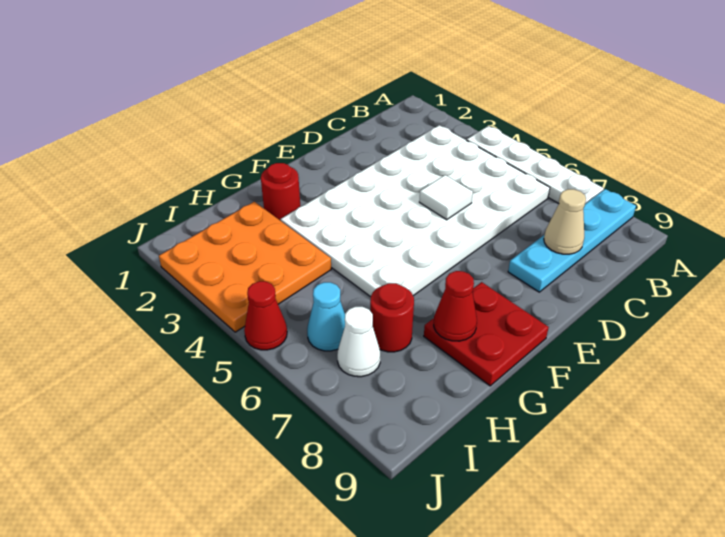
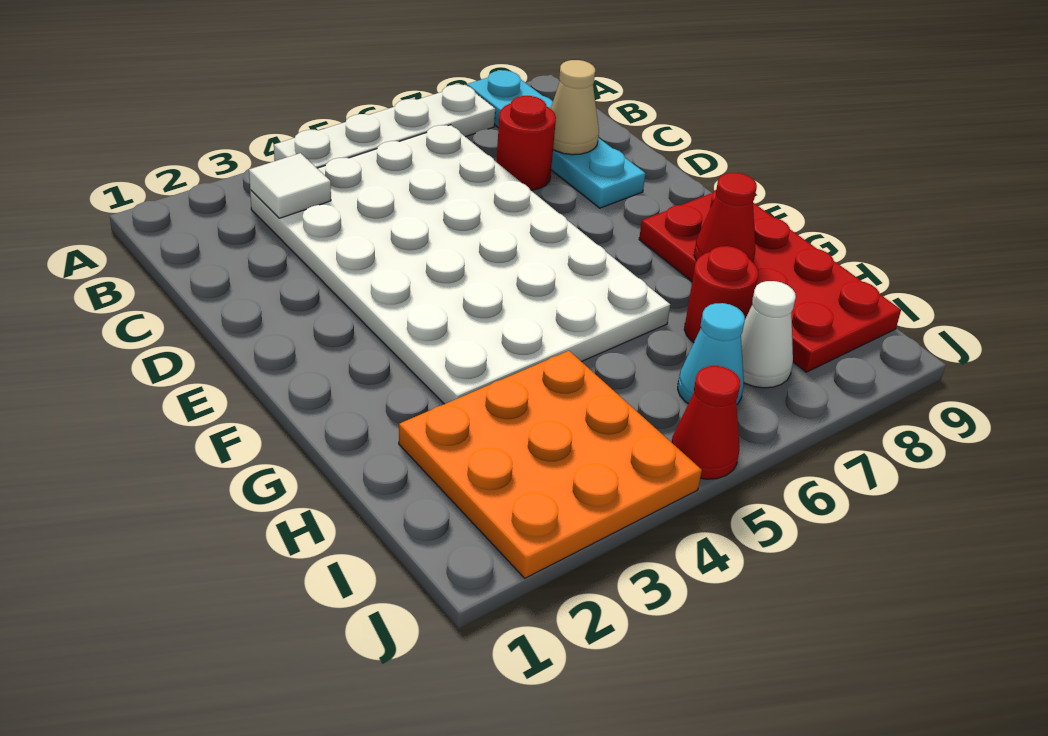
white 1x1 tile [419,175,473,220] -> white 1x1 tile moved to [249,153,331,218]
red 2x2 plate [424,282,549,386] -> red 2x4 plate [639,190,901,372]
red 1x1 round brick [261,163,300,221] -> red 1x1 round brick moved to [496,96,556,190]

